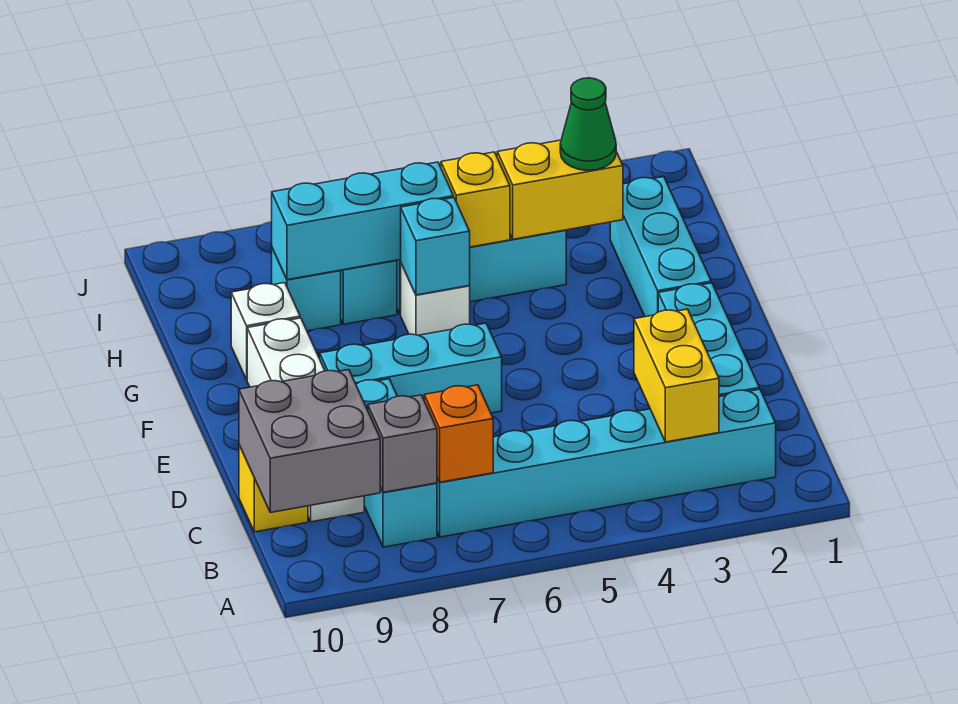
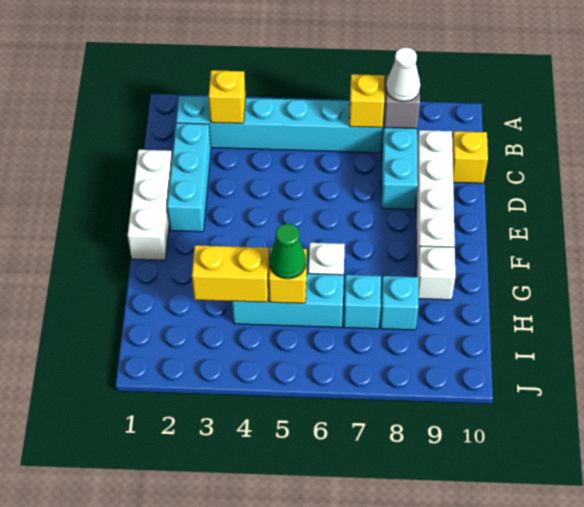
yellow 1x2 brick [634,309,719,442] -> yellow 1x1 brick [209,70,246,123]
orange 1x1 brick [424,385,493,482] -> yellow 1x1 brick [349,74,385,128]
none -> white 1x1 cone [386,47,420,102]
grey 2x2 brick [239,370,380,513] -> none
none -> white 1x3 brick [127,150,172,260]
cyan 1x3 brick [320,323,502,413] -> none
cyan 1x3 brick [610,177,711,317] -> none
cyan 1x1 brick [401,198,470,295] -> none
green 1x1 cone [560,78,616,170] -> green 1x1 cone moved to [269,224,306,279]
cyan 1x3 brick [272,162,454,280] -> none

